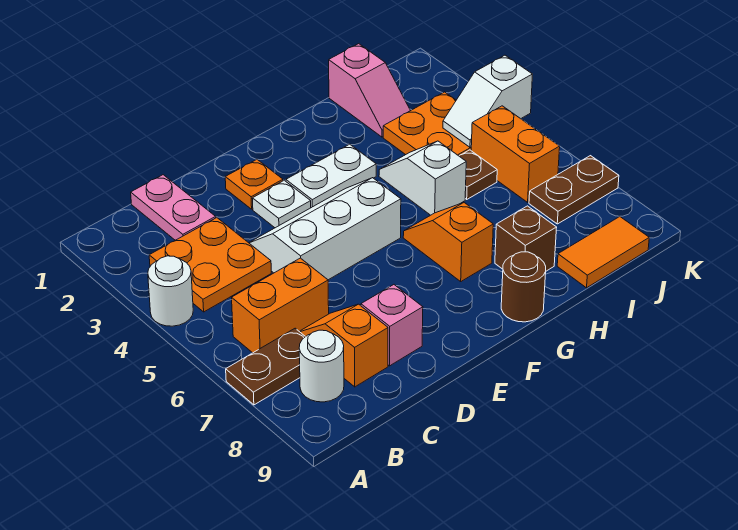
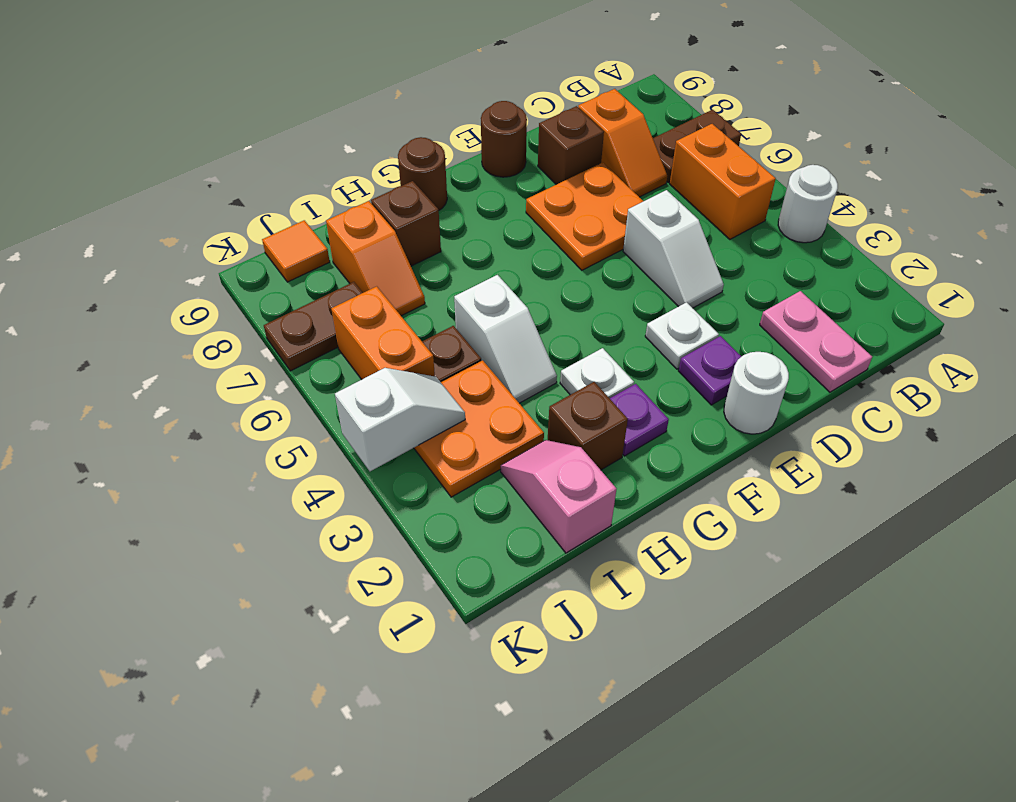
orange 2x2 plate [149,218,271,312] -> orange 2x2 plate moved to [526,162,643,270]
orange 1x2 brick [232,258,329,353] -> orange 1x2 brick turned to [670,124,776,239]
white 1x1 round brick [299,330,344,402] -> white 1x1 round brick moved to [724,352,789,434]
white 2x3 slope [249,178,401,280] -> white 1x2 slope [623,190,724,308]
pink 1x1 brick [361,285,423,366] -> brown 1x1 brick [538,106,604,185]
orange 1x1 plate [225,159,283,209] -> purple 1x1 plate [679,336,742,405]
none -> brown 1x1 round brick [481,101,527,177]
white 1x2 plate [286,144,376,208] -> white 1x1 plate [560,348,634,398]
none -> purple 1x1 plate [610,384,669,456]
orange 1x2 slope [403,203,493,281] -> orange 1x2 slope moved to [326,201,425,316]
none -> brown 1x1 brick [548,382,628,470]
orange 1x2 tile [557,217,649,288] -> orange 1x1 tile [262,220,330,282]

